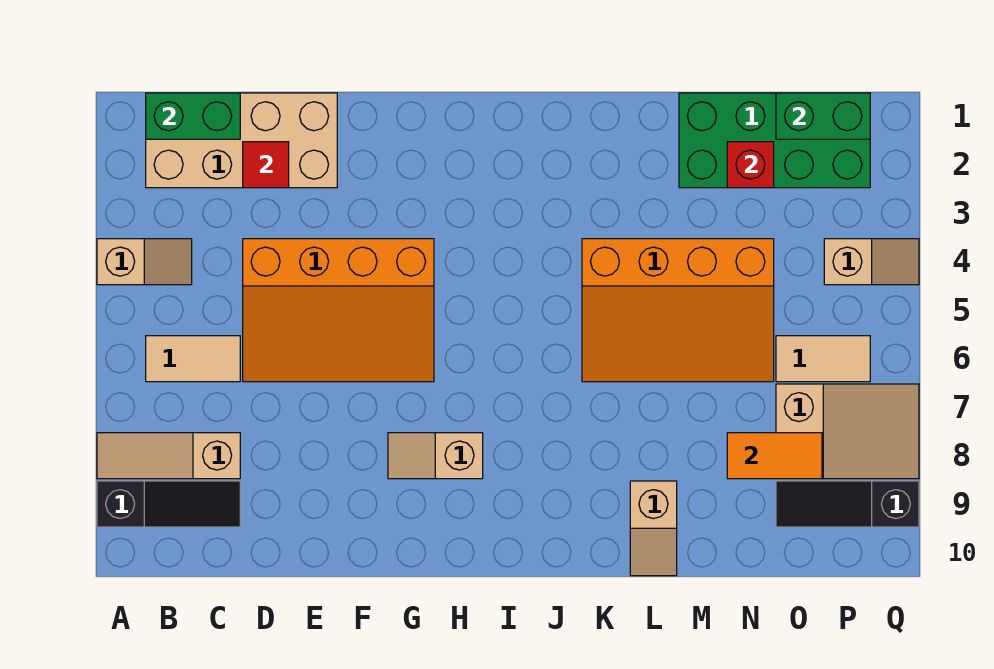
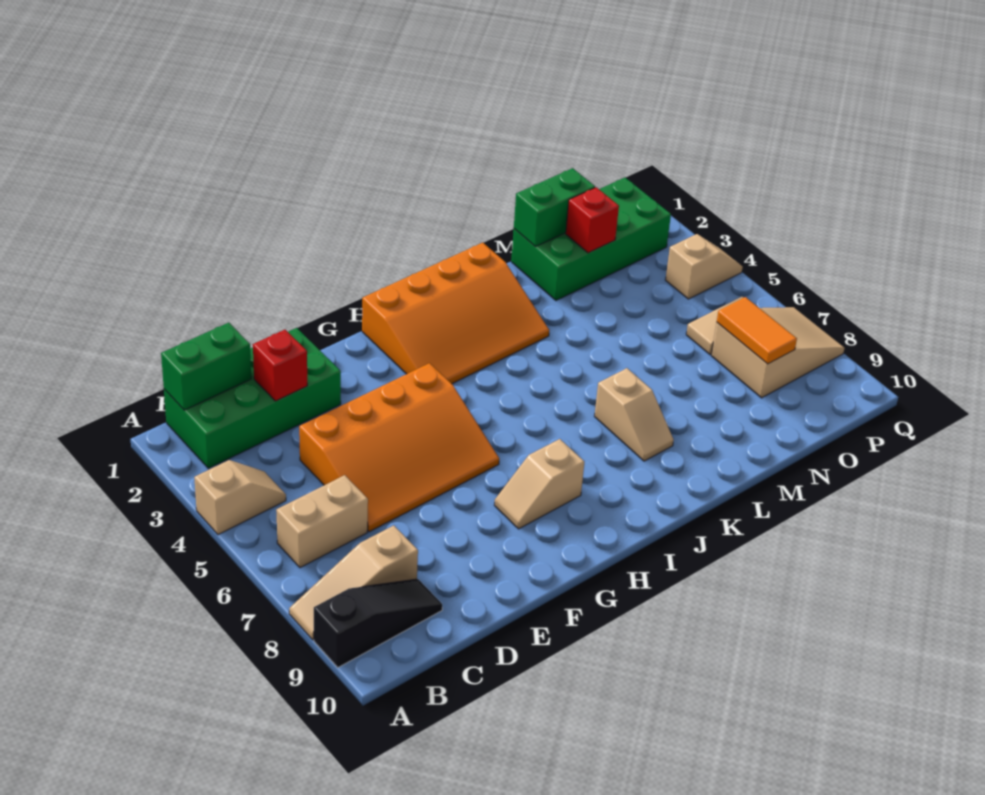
tan 2x4 brick [146,93,337,188] -> green 2x4 brick [164,328,341,468]
tan 1x2 tile [146,336,240,382] -> tan 1x2 brick [276,475,368,568]
red 1x1 tile [243,142,289,188] -> red 1x1 brick [253,330,307,401]
orange 3x4 slope [582,239,774,382] -> orange 3x4 slope moved to [362,243,549,384]
tan 1x2 slope [630,481,677,576] -> tan 1x2 slope moved to [594,368,674,461]
orange 1x2 tile [727,433,822,479] -> orange 1x2 tile turned to [717,297,797,364]
green 1x2 brick [776,93,870,139] -> green 1x2 brick moved to [514,168,595,247]
black 1x3 slope [776,481,919,527] -> none

